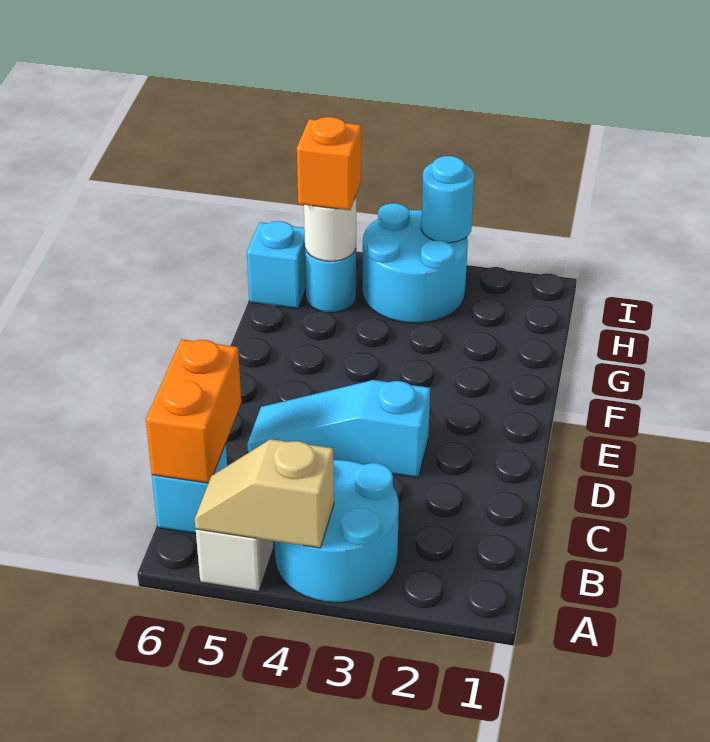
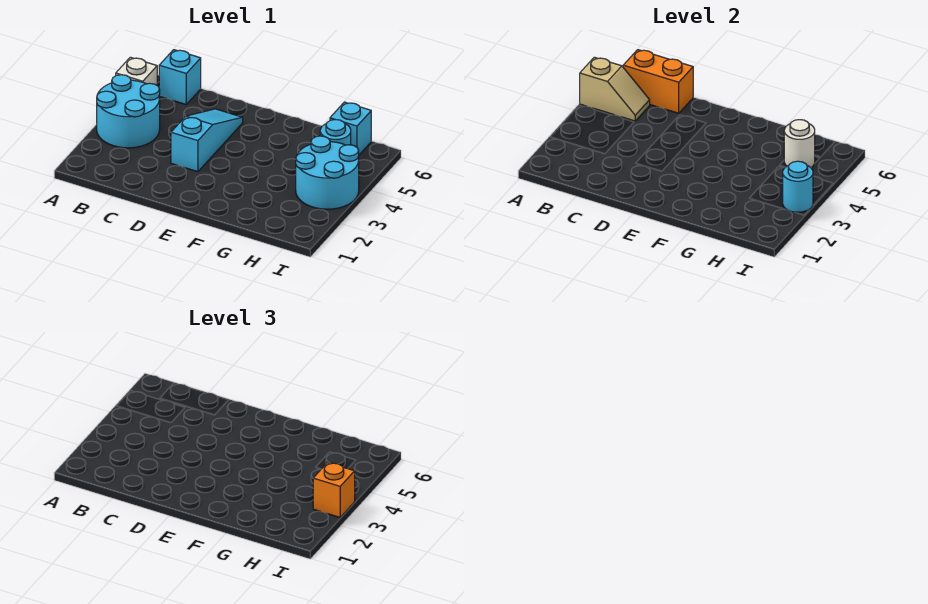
tan 1x2 slope [195,439,334,548] -> tan 1x2 slope turned to [580,57,650,121]
orange 1x1 brick [297,117,361,210] -> orange 1x1 brick moved to [313,463,355,517]

